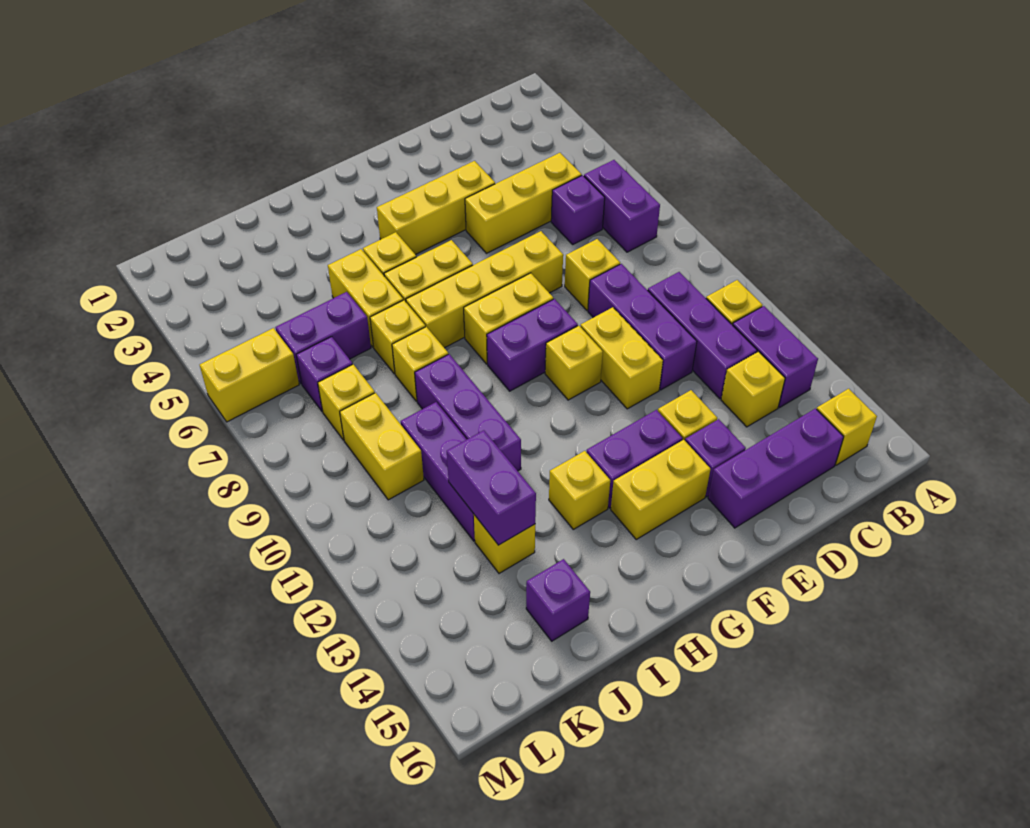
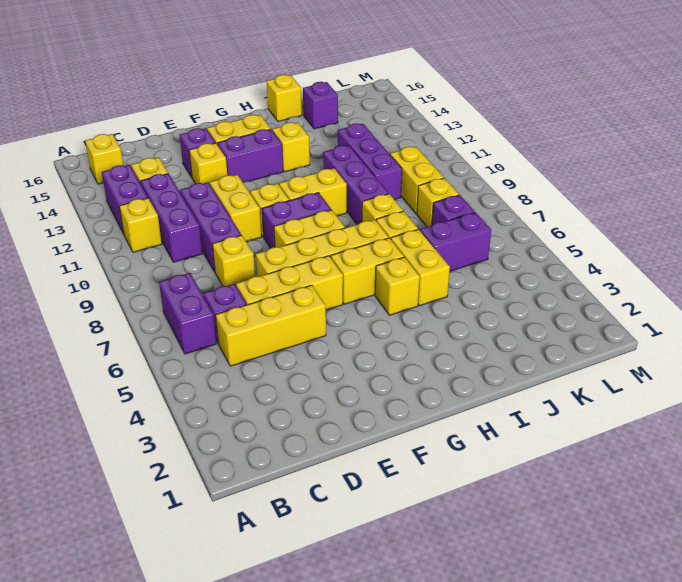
purple 1x3 brick [708,409,844,528] -> none
yellow 1x3 brick [377,161,495,255] -> yellow 1x3 brick moved to [236,256,343,310]
purple 1x2 brick [447,430,536,545] -> none
yellow 1x1 brick [474,515,535,573] -> yellow 1x1 brick moved to [267,75,302,121]
yellow 1x2 brick [200,328,299,422] -> yellow 1x2 brick moved to [279,168,347,216]

